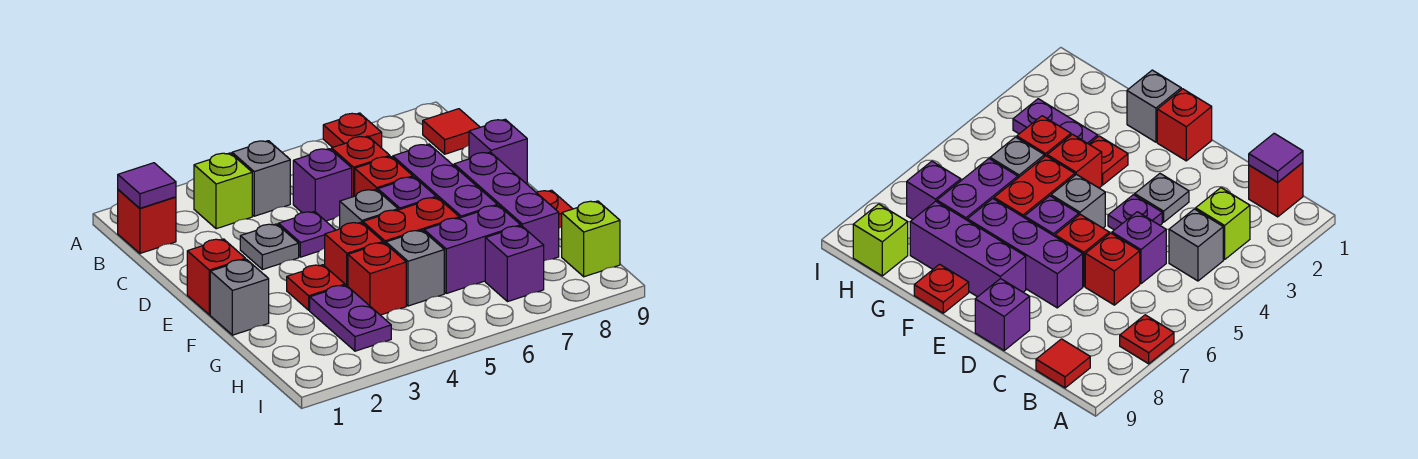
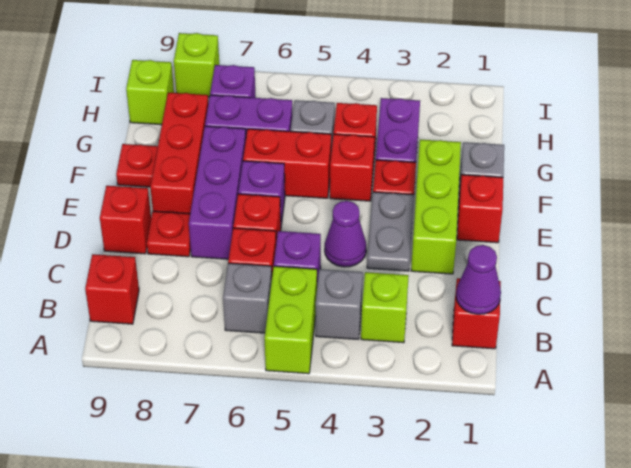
none -> lime 1x2 brick [265,266,317,374]
red 1x1 plate [323,113,382,147] -> red 1x1 plate moved to [147,211,191,257]
purple 1x1 tile [118,163,176,208] -> purple 1x1 cone [456,245,501,314]
red 1x1 tile [423,109,480,154] -> red 1x1 brick [85,254,139,324]
none -> lime 1x3 brick [411,140,461,274]
grey 1x1 plate [240,224,299,270] -> grey 1x2 plate [367,192,414,271]
purple 1x1 plate [278,211,335,257] -> purple 1x1 cone [325,201,366,267]
purple 1x1 brick [469,119,527,184] -> red 1x1 brick [100,186,151,254]
grey 1x1 brick [340,189,398,229] -> grey 1x1 brick moved to [223,263,272,333]
purple 1x3 brick [454,152,559,261] -> red 1x3 brick [150,93,208,214]
none -> lime 1x1 brick [174,33,219,97]

